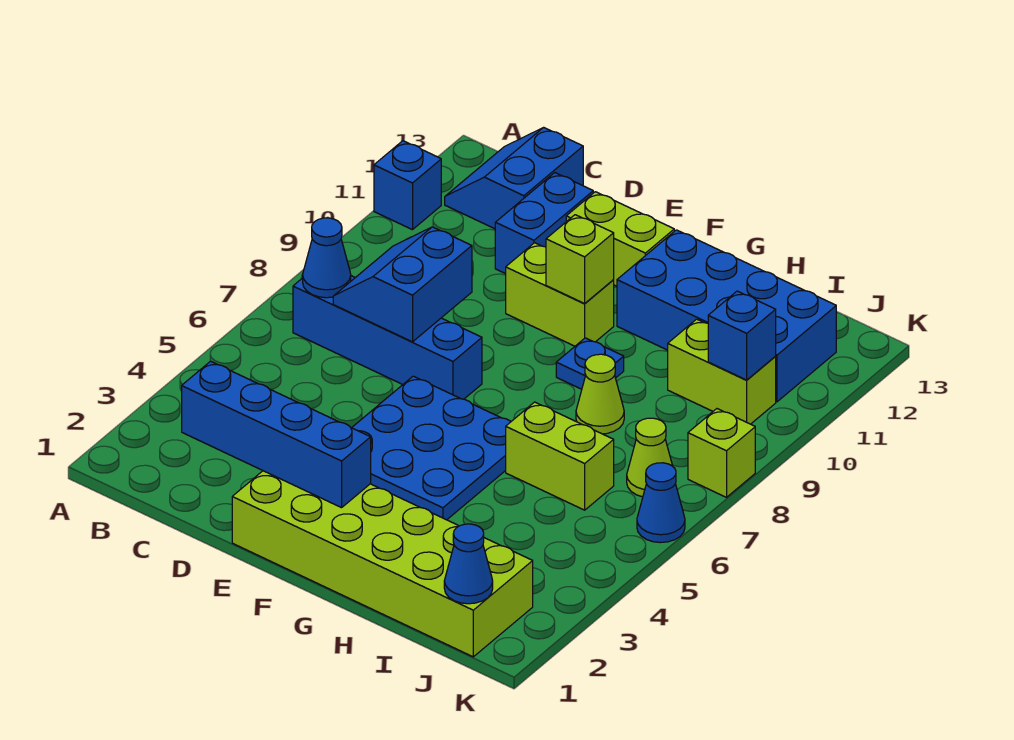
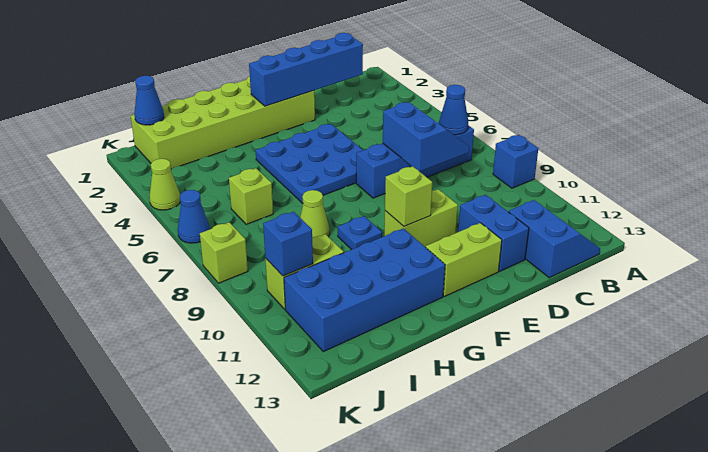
blue 1x1 brick [374,141,441,230] -> blue 1x1 brick moved to [493,135,538,188]
lime 1x2 brick [506,402,614,510] -> lime 1x1 brick [229,168,273,224]
lime 1x1 cone [627,418,673,497] -> lime 1x1 cone moved to [149,159,180,210]

